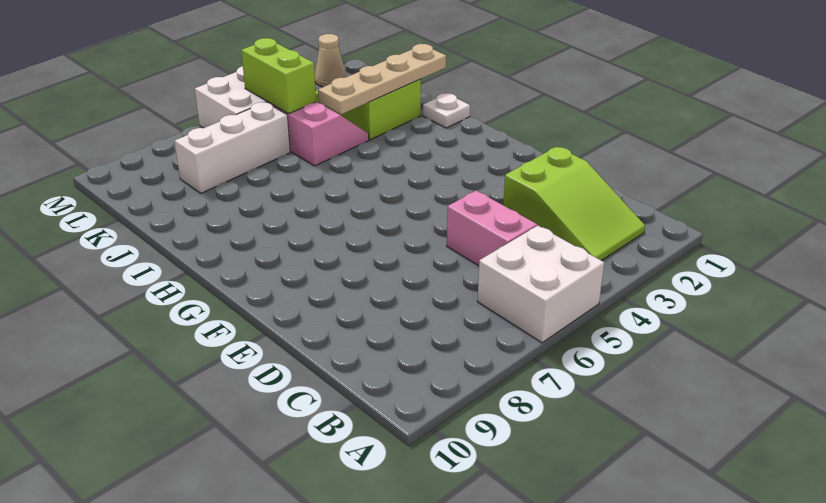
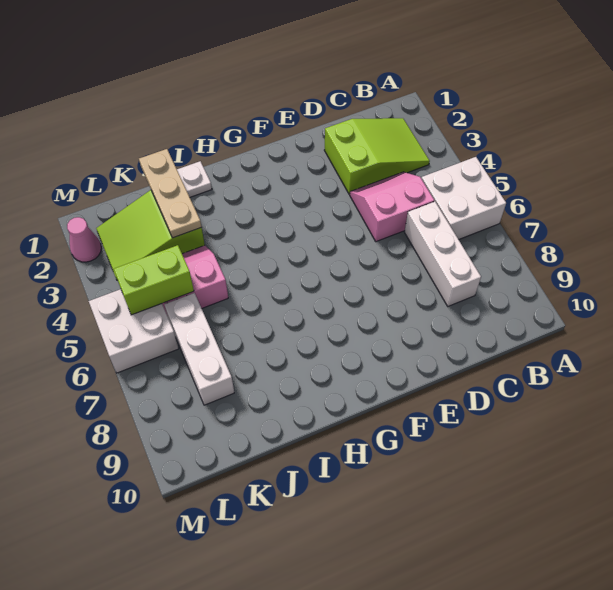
none -> white 1x3 brick [405,202,481,306]
tan 1x4 plate [318,44,446,114] -> tan 1x3 plate [139,149,201,238]
tan 1x1 cone [315,34,346,87] -> pink 1x1 cone [67,217,101,262]

